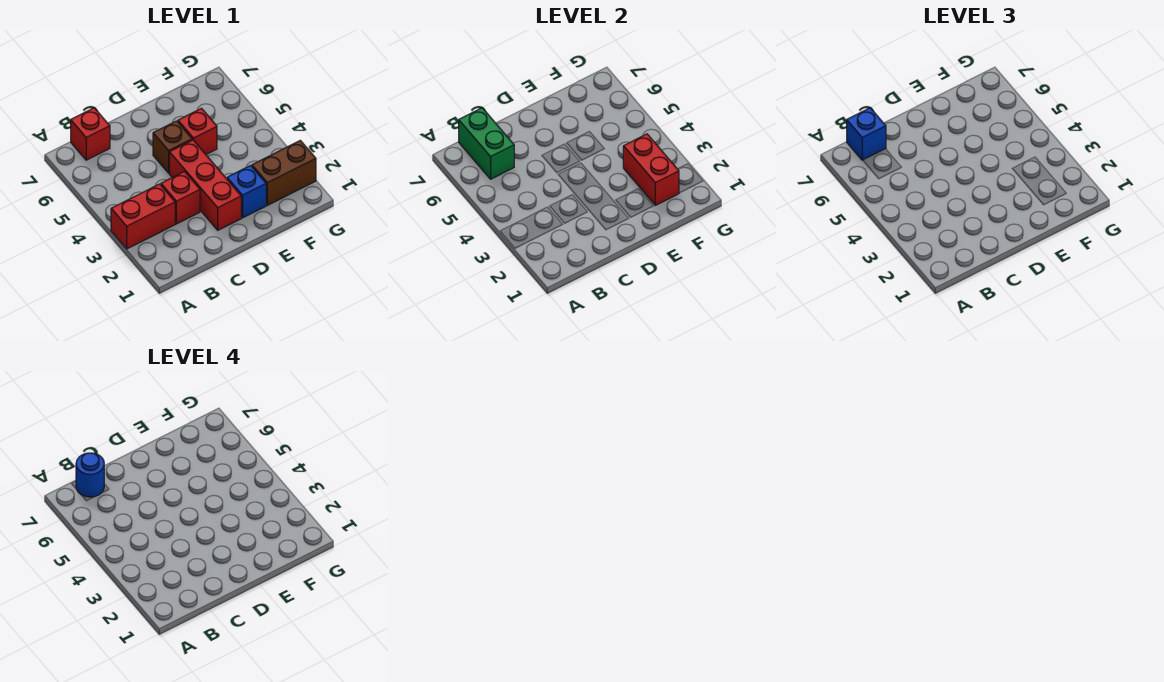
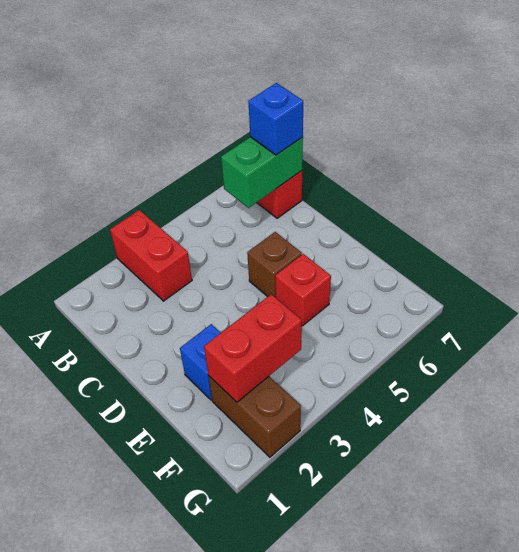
blue 1x1 round brick [76,453,104,497] -> none
red 1x1 brick [161,172,200,224] -> none
red 1x3 brick [169,140,241,230] -> none

